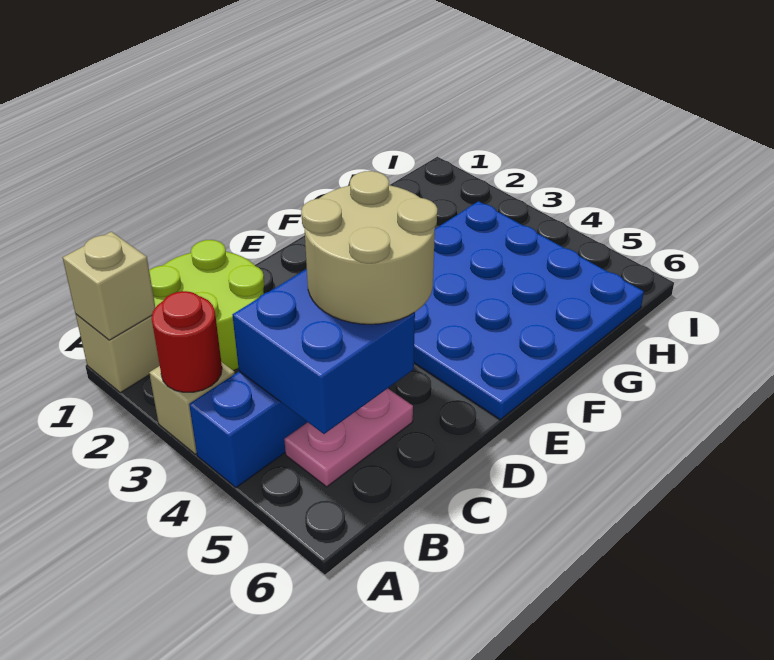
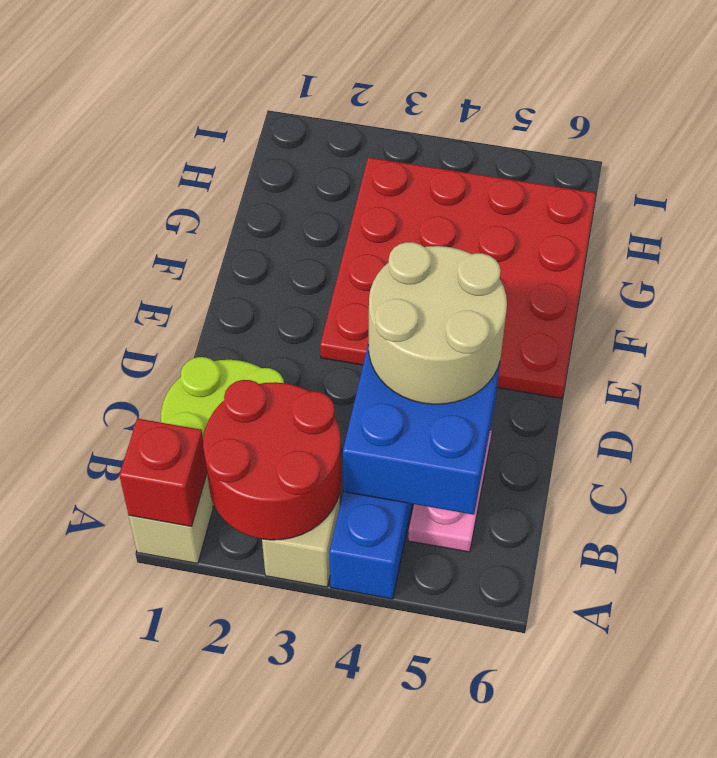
tan 1x1 brick [63,232,155,340] -> red 1x1 brick [119,418,207,527]
red 1x1 round brick [152,291,222,392] -> red 2x2 round brick [203,380,341,540]
blue 4x4 plate [414,201,644,420] -> red 4x4 plate [320,157,596,398]

